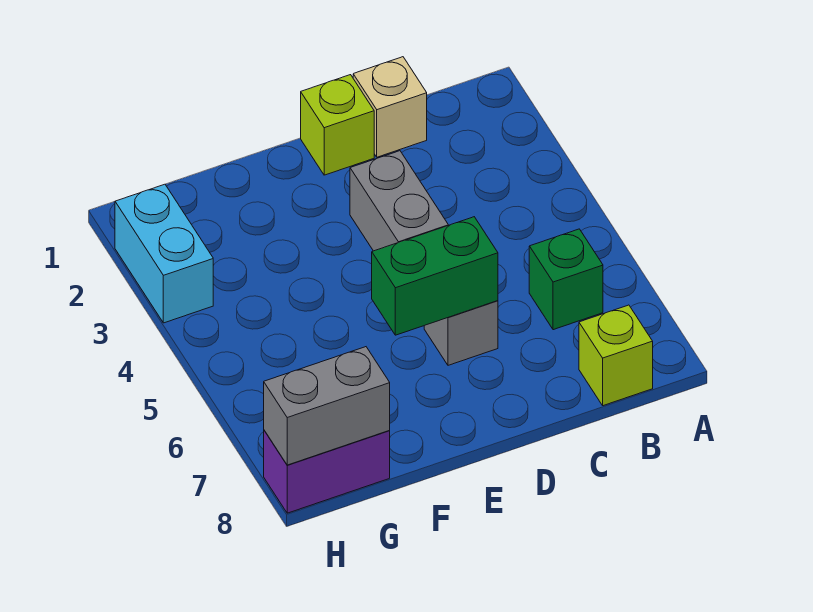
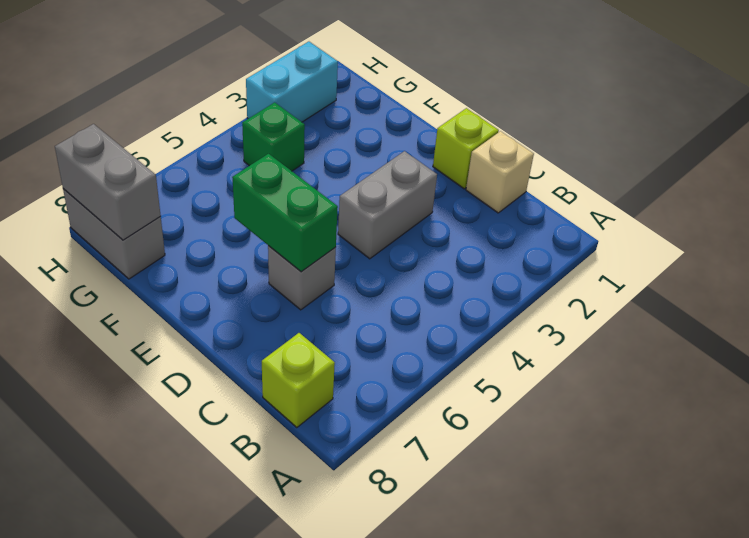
green 1x1 brick [529,229,603,330] -> green 1x1 brick moved to [242,102,305,171]
purple 1x2 brick [264,430,390,513] -> grey 1x2 brick [63,189,165,279]

